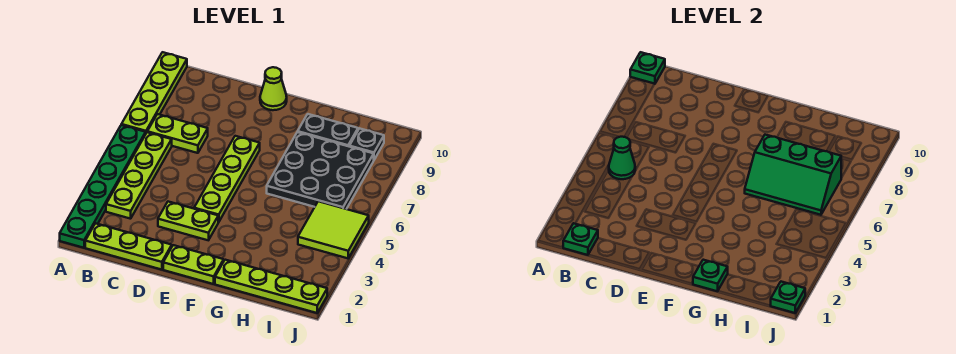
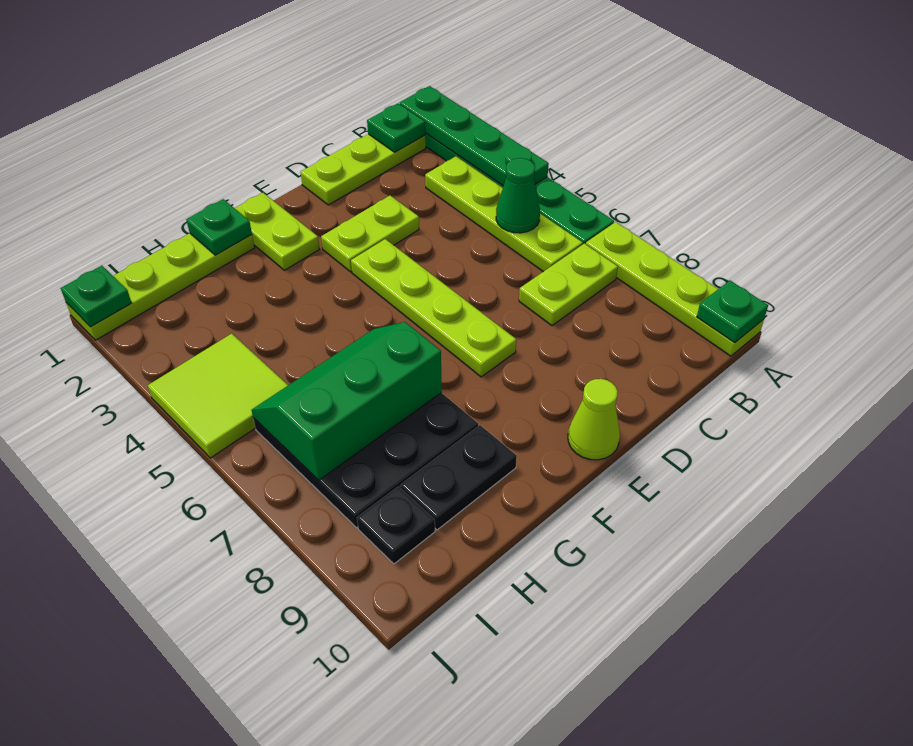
none -> green 1x4 plate [400,86,549,186]
lime 1x2 plate [163,245,224,284] -> lime 1x2 plate turned to [235,193,319,270]

